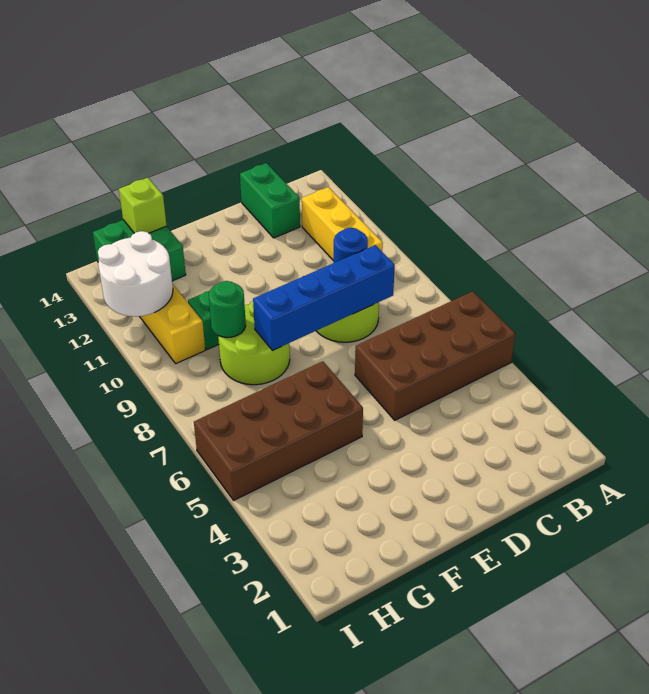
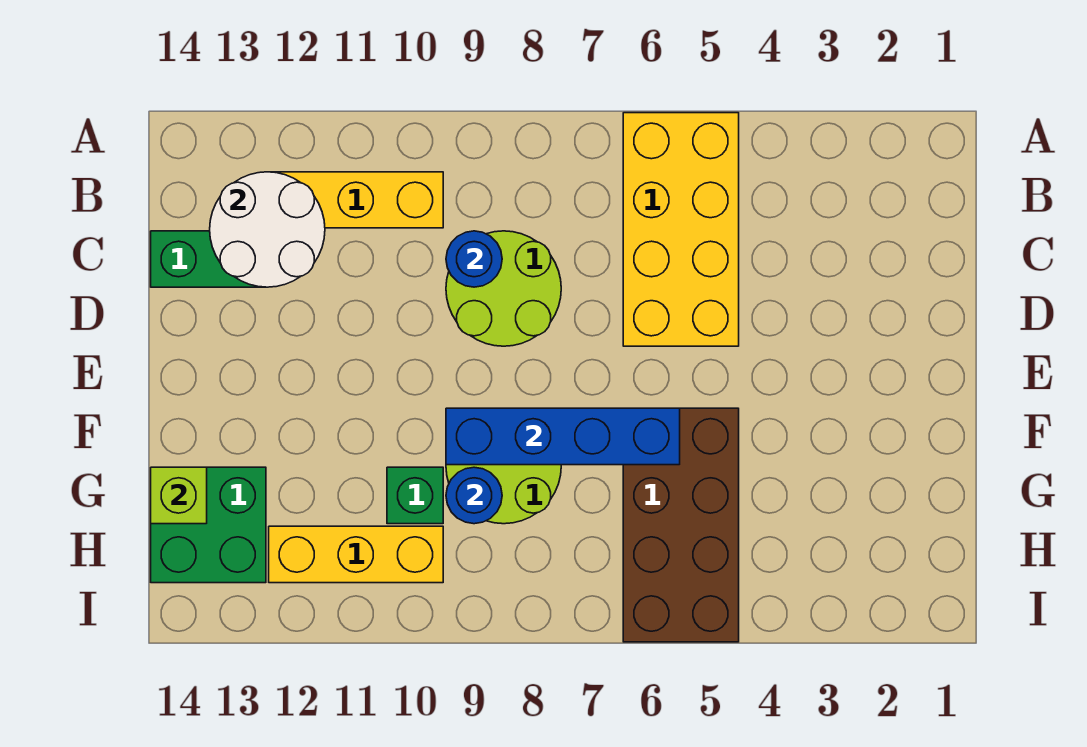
brown 2x4 brick [355,291,515,420] -> yellow 2x4 brick [623,113,739,346]
blue 1x4 brick [253,245,395,351] -> blue 1x4 brick turned to [446,408,680,465]
green 1x1 round brick [209,281,246,338] -> blue 1x1 round brick [446,467,502,524]
white 2x2 round brick [98,231,173,316] -> white 2x2 round brick moved to [210,172,325,287]

